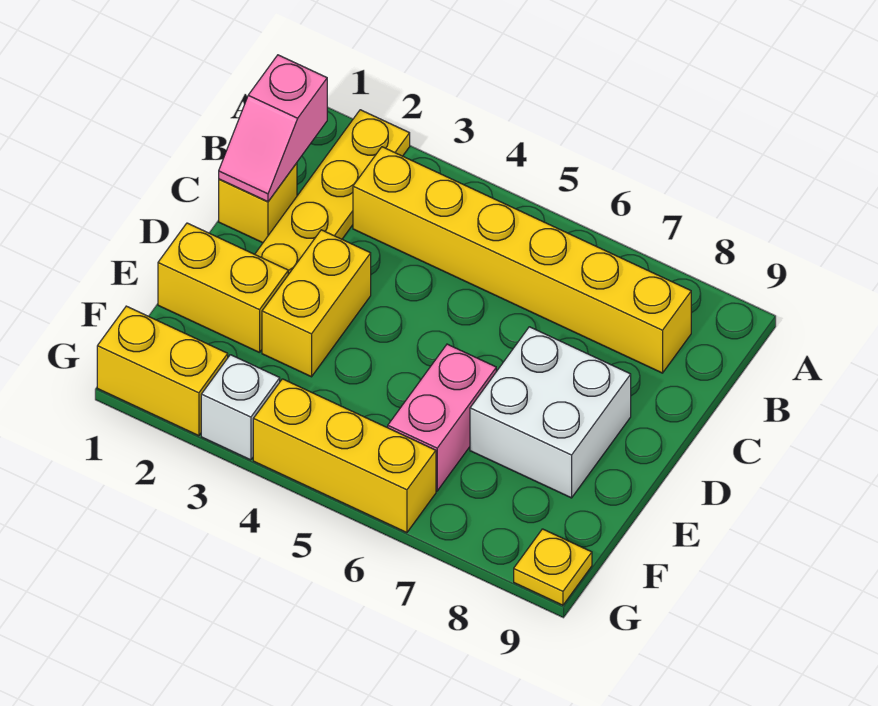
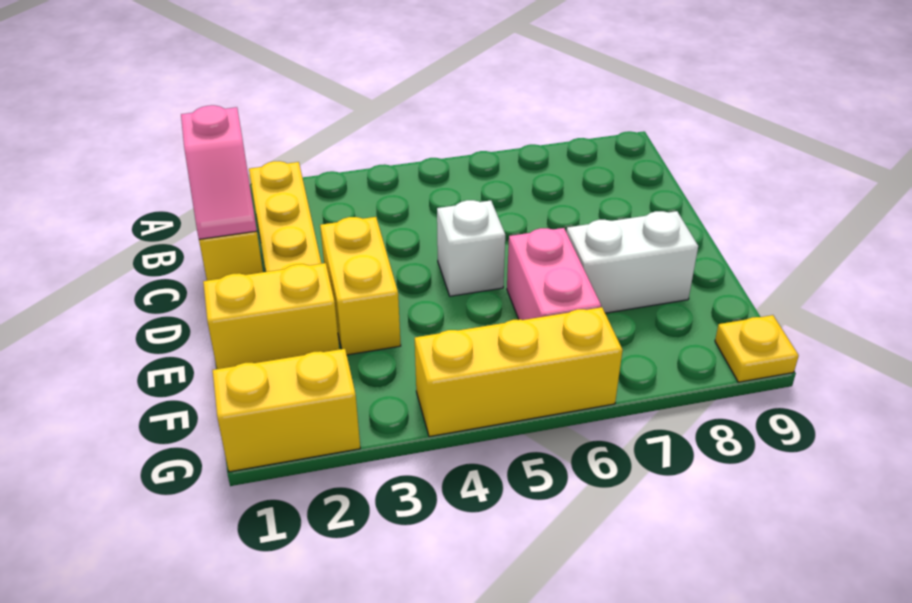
yellow 1x6 brick [353,147,691,373] -> none
white 2x2 brick [470,327,631,498] -> white 1x2 brick [567,211,698,313]
white 1x1 brick [201,355,280,460] -> white 1x1 brick moved to [437,200,505,296]

